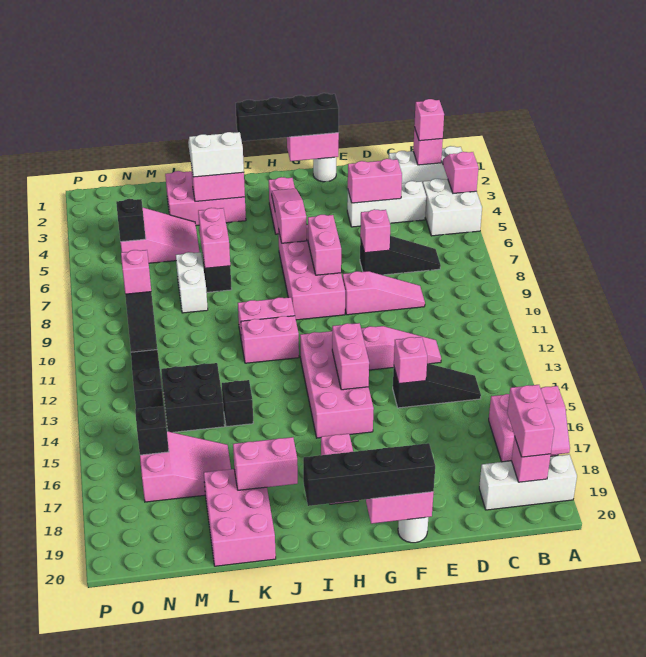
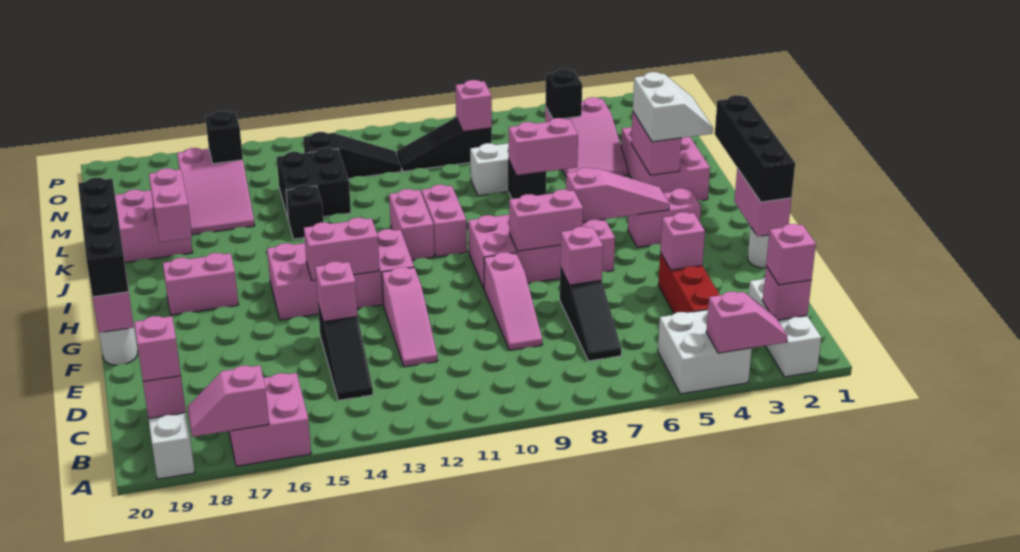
pink 1x2 brick [507,385,554,457] -> pink 1x1 brick [134,316,181,381]
white 1x3 brick [347,181,426,227] -> red 1x3 brick [658,253,720,313]
pink 1x2 brick [348,159,402,203] -> pink 1x1 brick [660,212,705,270]

